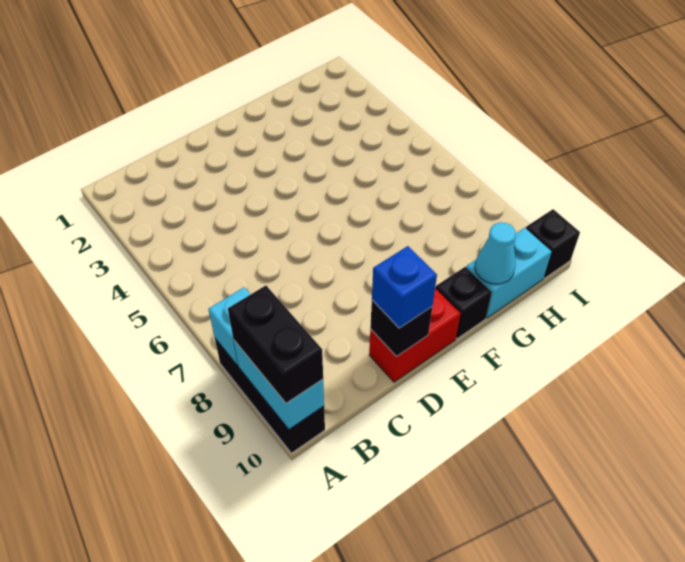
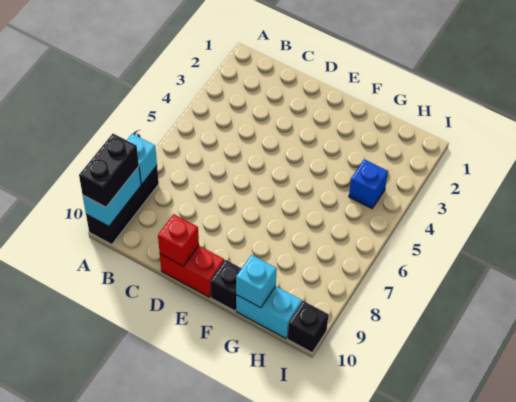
black 1x1 brick [370,300,432,356] -> red 1x1 brick [158,214,199,266]
blue 1x1 brick [372,246,437,328] -> blue 1x1 brick moved to [349,159,388,208]
cyan 1x1 cone [475,222,516,284] -> cyan 1x1 brick [236,255,277,308]

